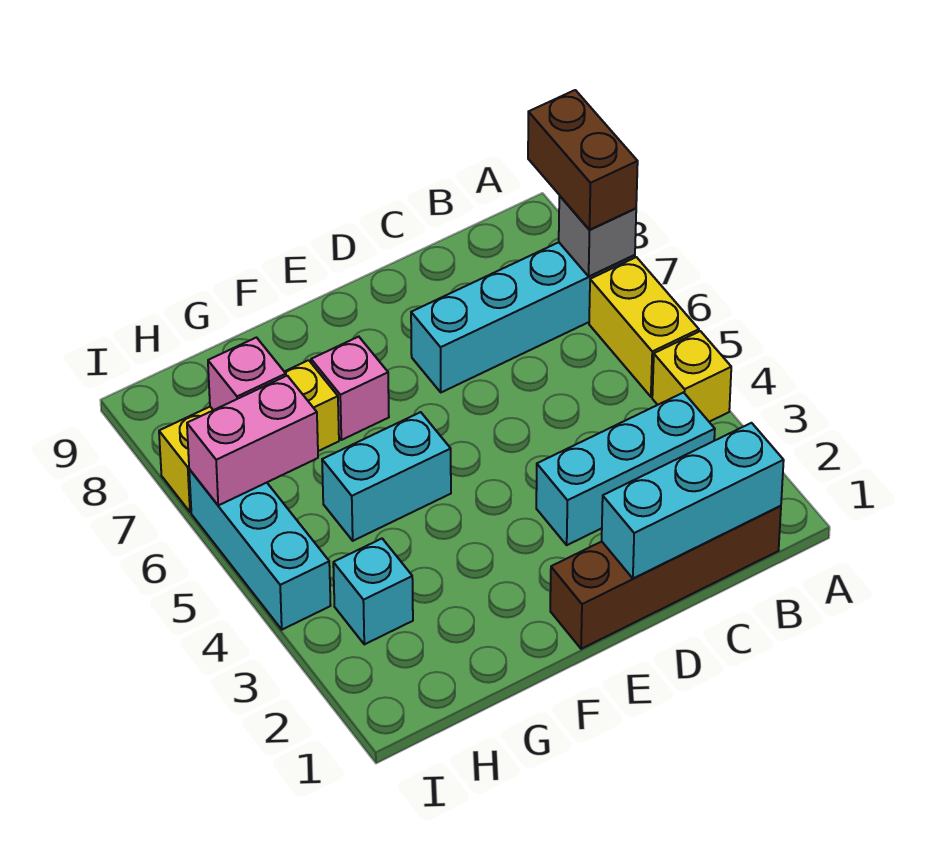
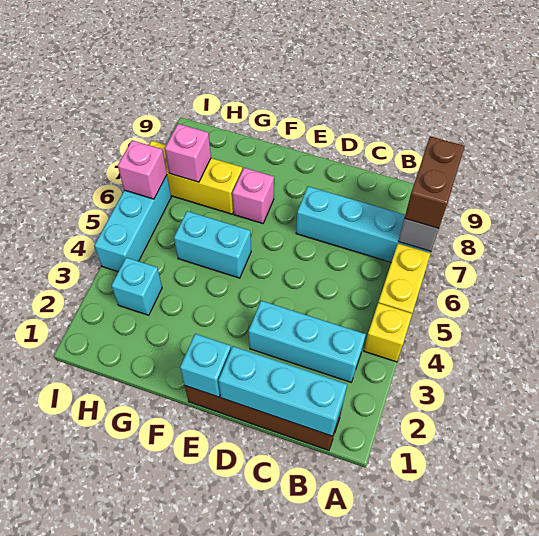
none -> cyan 1x1 brick [180,334,231,397]
pink 1x2 brick [187,376,318,505] -> pink 1x1 brick [118,140,167,199]

